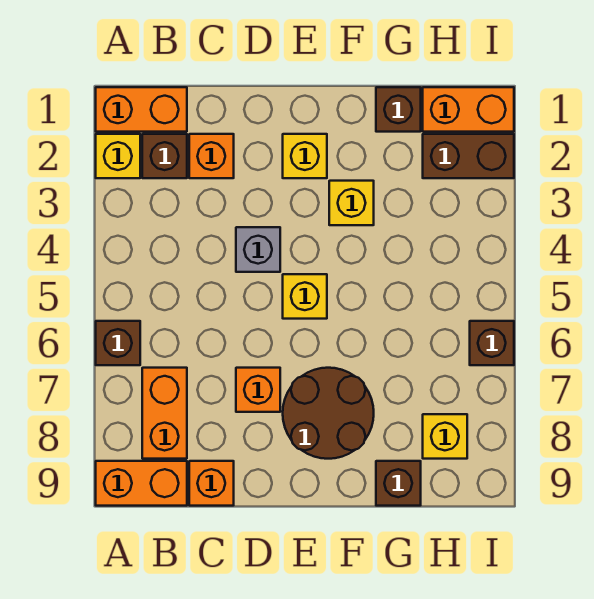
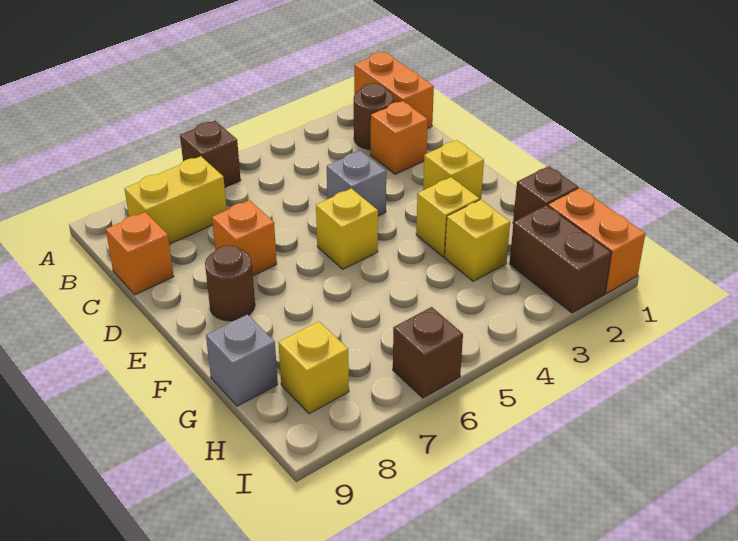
yellow 1x1 brick [96,134,140,178] -> yellow 1x1 brick moved to [445,200,510,281]
orange 1x2 brick [96,461,187,506] -> none
brown 1x1 brick [142,134,187,178] -> brown 1x1 round brick [354,83,393,150]
orange 1x2 brick [142,368,187,459] -> yellow 1x2 brick [124,156,227,244]
brown 2x2 round brick [283,368,374,459] -> brown 1x1 round brick [205,245,255,321]
brown 1x1 brick [376,461,421,506] -> grey 1x1 brick [206,315,278,406]

